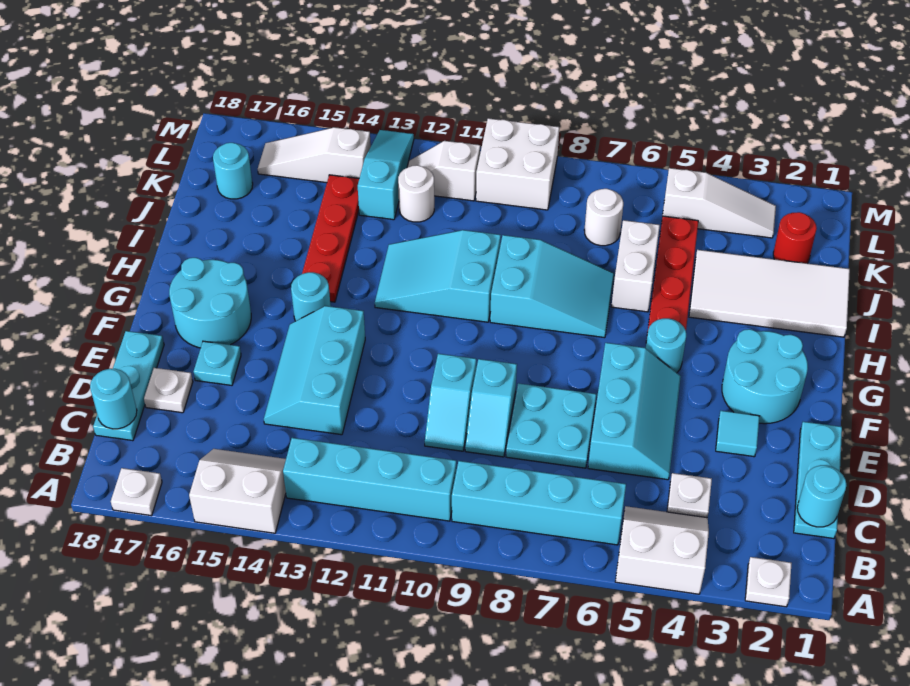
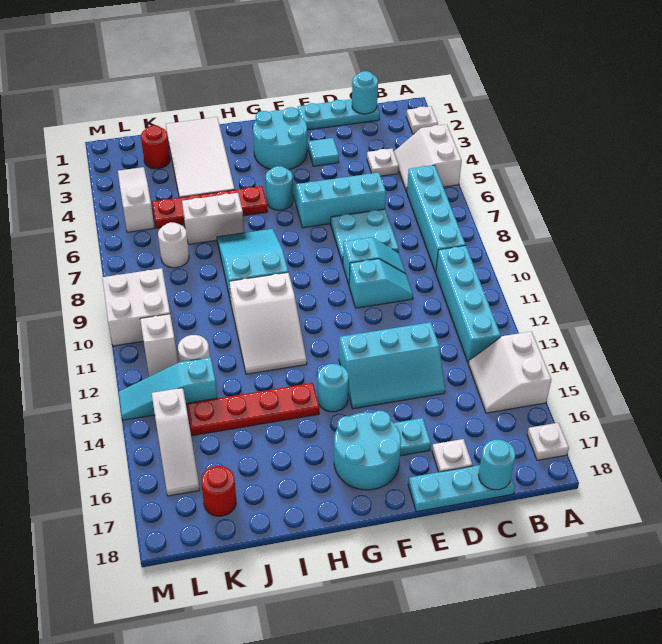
cyan 2x3 slope [375,230,501,322] -> white 2x3 slope [229,272,307,374]
cyan 1x1 round brick [213,143,253,199] -> red 1x1 round brick [201,466,236,516]

